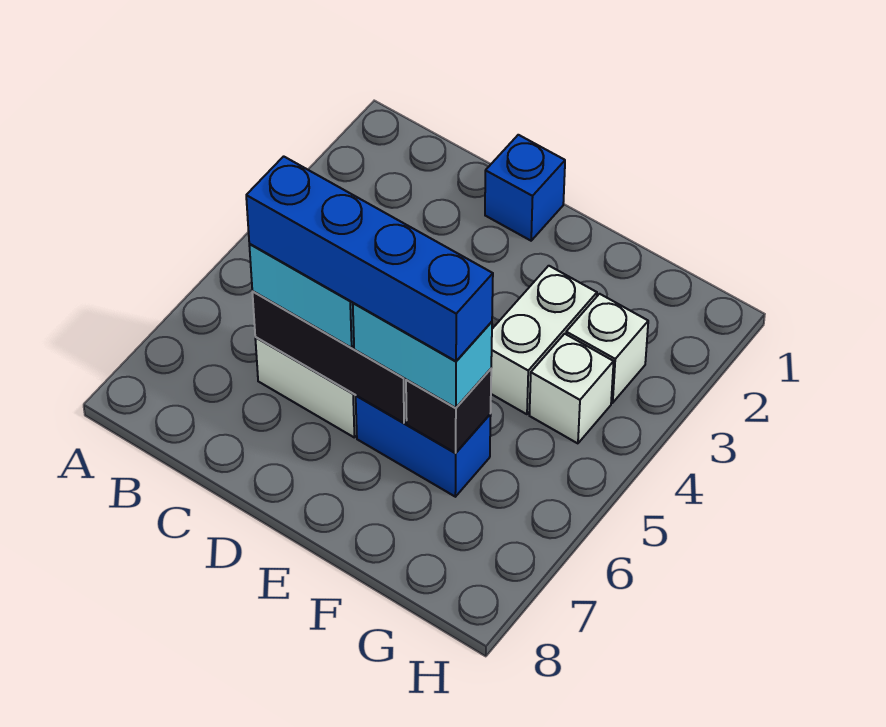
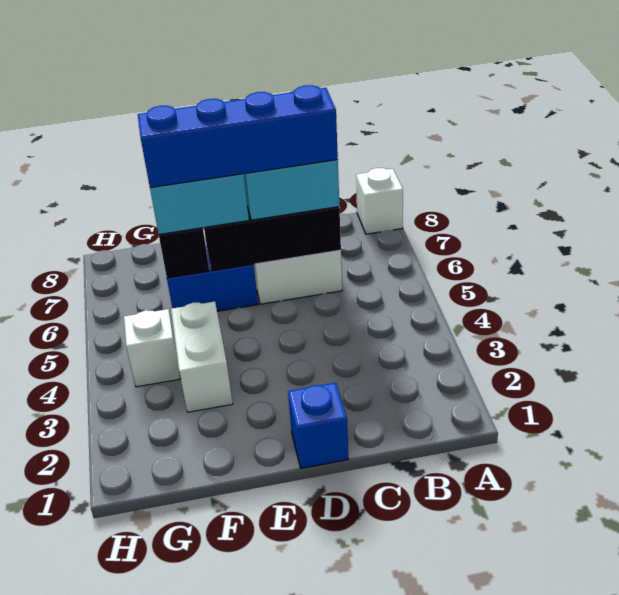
white 1x1 brick [566,294,648,403] -> white 1x1 brick moved to [356,168,403,234]

